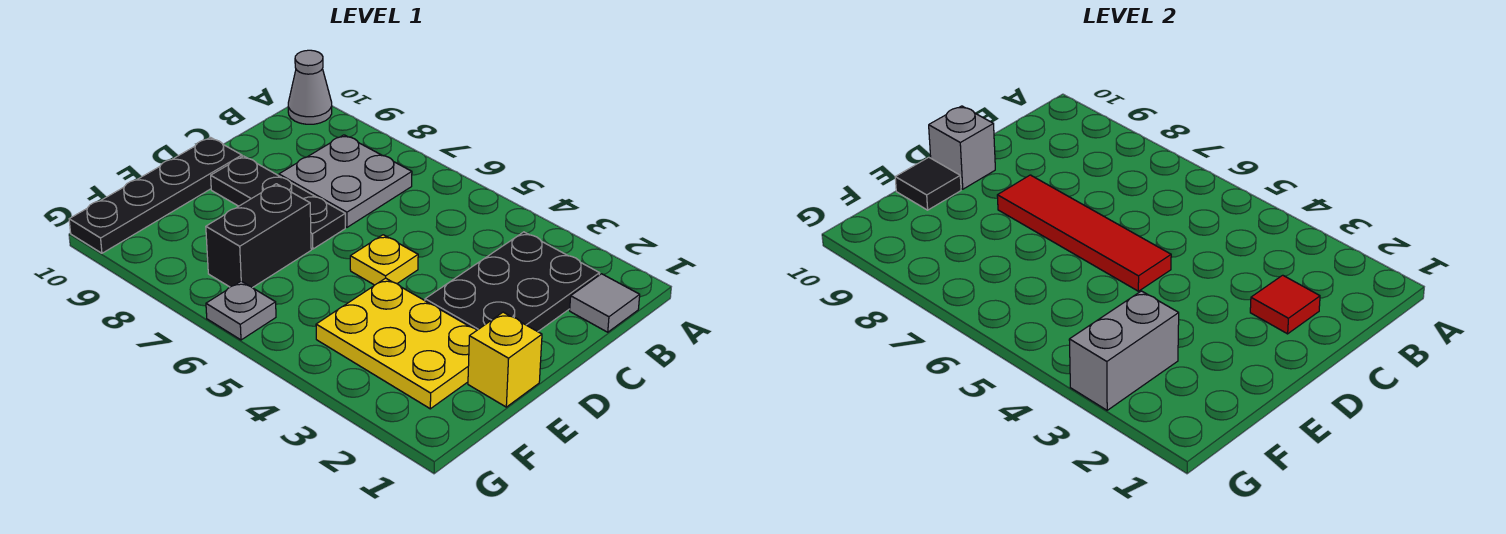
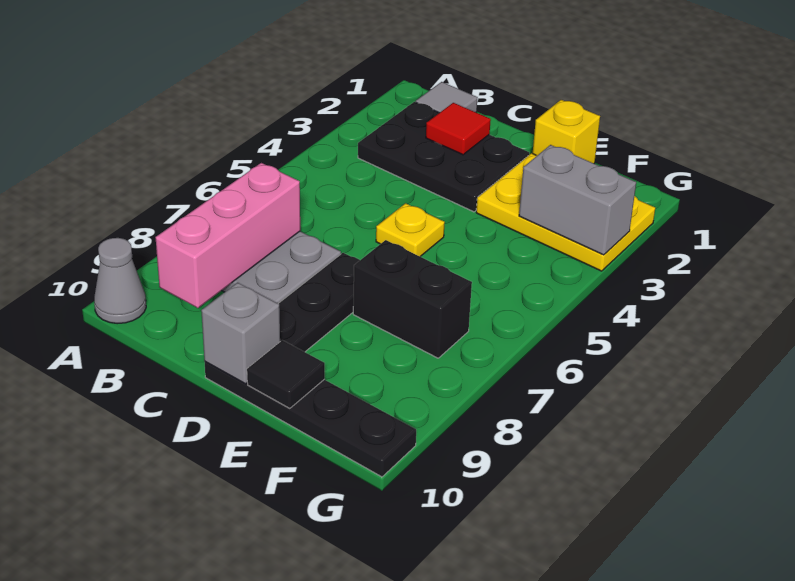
none -> pink 1x3 brick [156,163,300,308]
red 1x4 tile [997,175,1171,291] -> none
yellow 2x3 plate [316,278,477,409] -> yellow 2x3 plate turned to [476,153,655,271]
grey 1x1 plate [206,281,276,340] -> none

